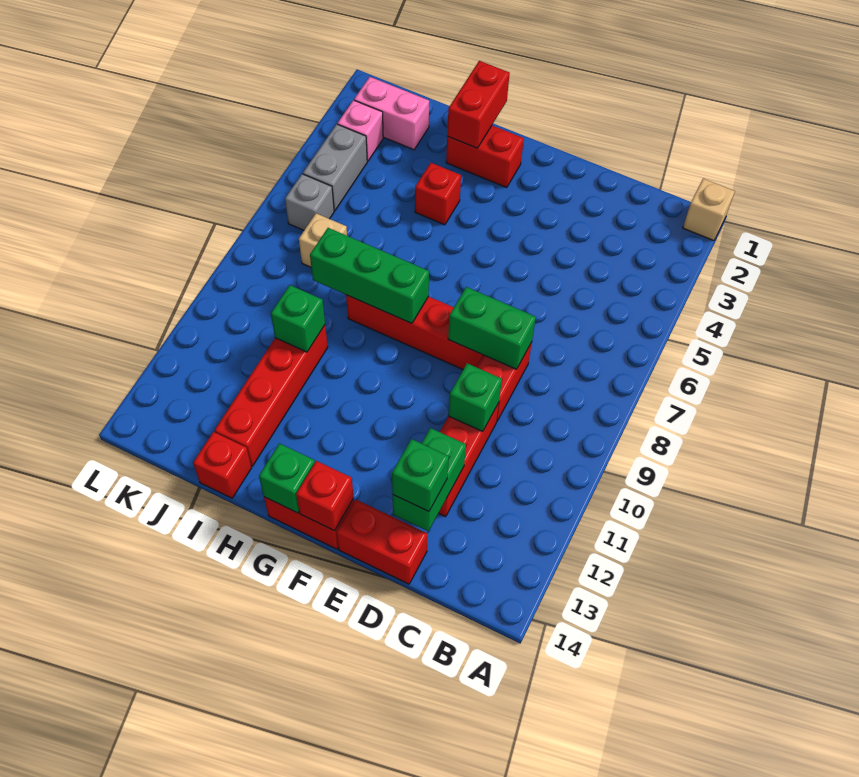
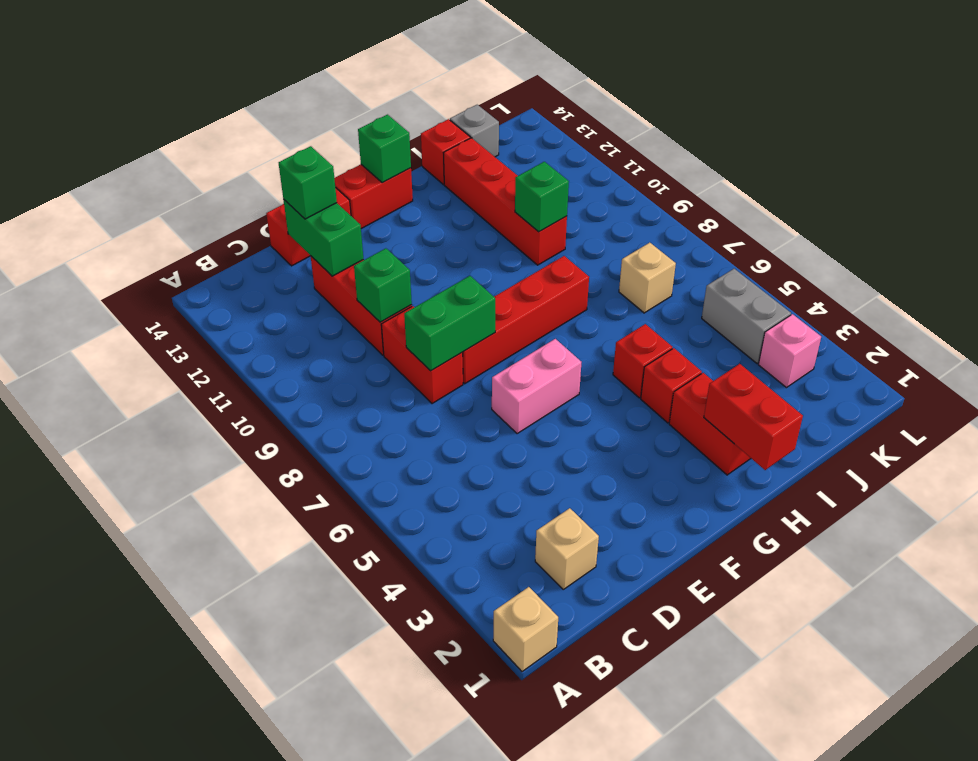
none -> tan 1x1 brick [535,508,599,589]
red 1x1 brick [296,461,354,531] -> red 1x1 brick moved to [613,324,672,398]
red 1x2 brick [446,126,524,188] -> red 1x2 brick turned to [669,373,751,475]
green 1x3 brick [310,228,429,323] -> none
pink 1x2 brick [354,77,429,150] -> pink 1x2 brick moved to [492,339,581,434]
grey 1x1 brick [285,174,334,230] -> grey 1x1 brick moved to [450,105,499,157]

